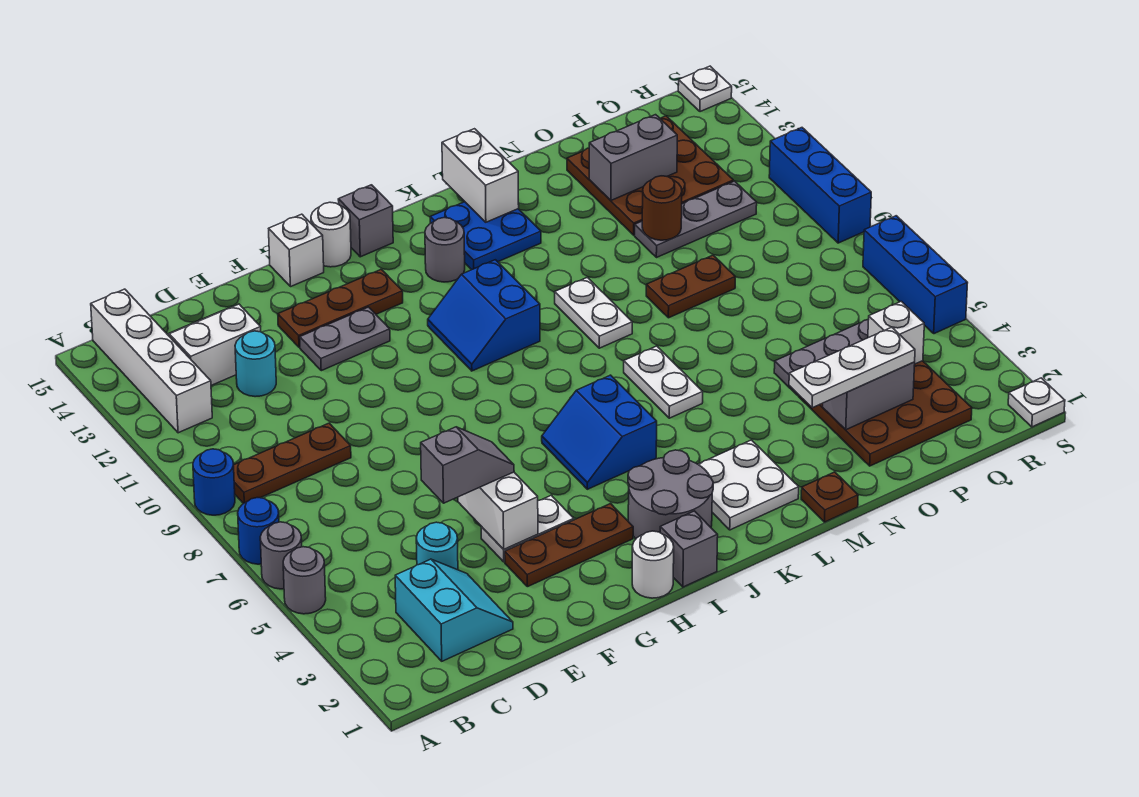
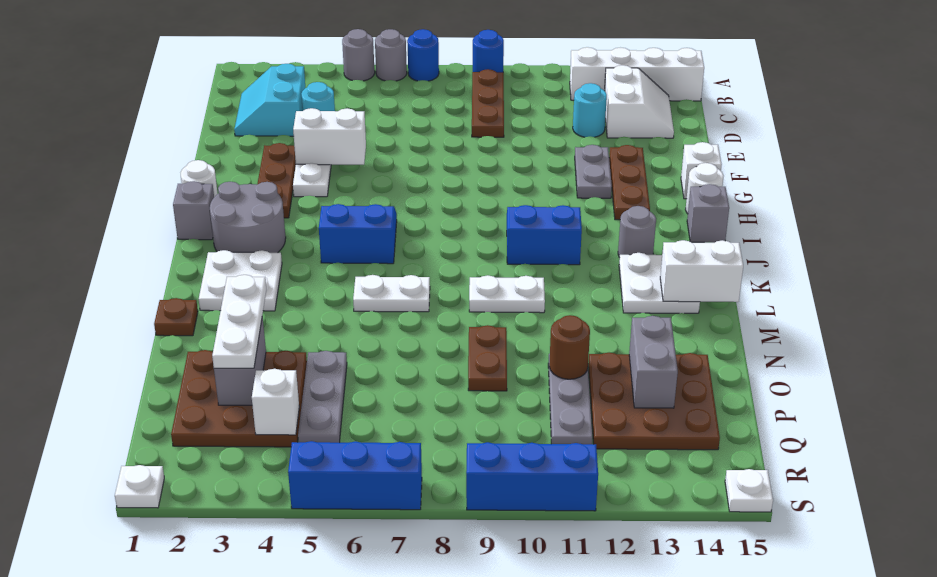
cyan 2x2 slope [395,559,513,661] -> cyan 2x2 slope turned to [234,64,305,136]
grey 1x2 slope [421,427,514,503] -> none
blue 2x2 plate [430,202,541,270] -> white 2x2 plate [619,253,700,313]

